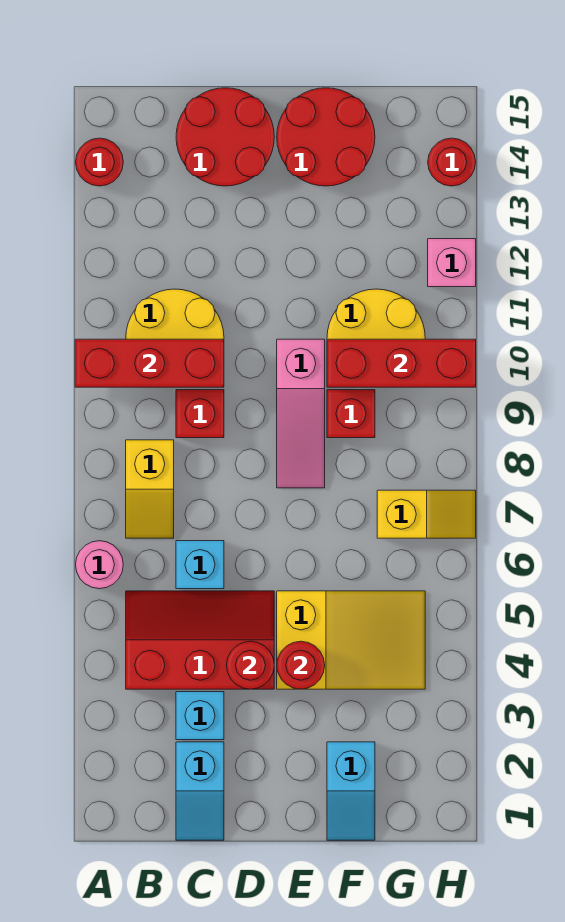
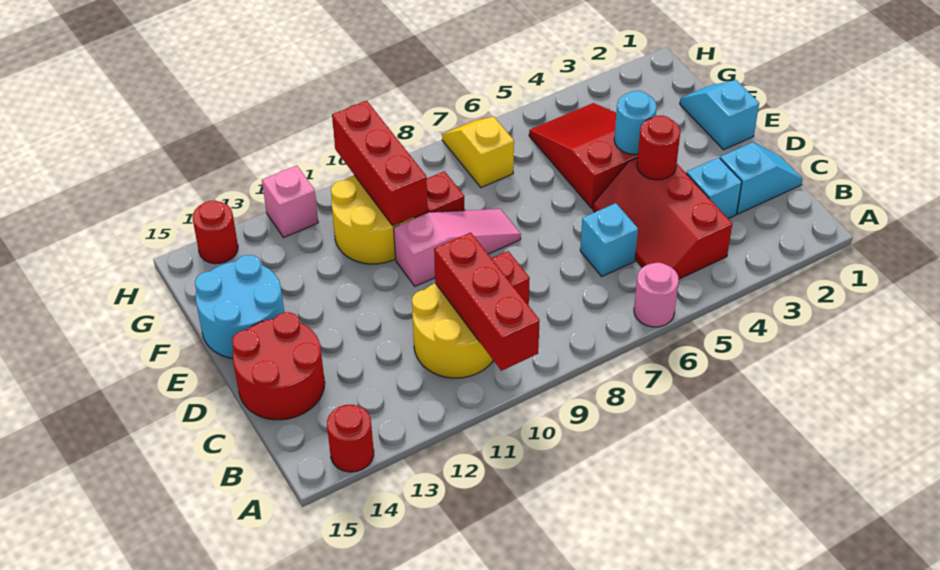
yellow 1x2 slope [126,440,174,538] -> none
yellow 2x3 slope [277,591,425,689] -> red 2x3 slope [529,103,638,208]
red 1x1 round brick [277,641,325,689] -> cyan 1x1 round brick [614,91,657,154]
red 2x2 round brick [277,88,375,186] -> cyan 2x2 round brick [195,255,284,358]
cyan 1x2 slope [327,742,375,840] -> cyan 1x2 slope turned to [680,80,759,150]

